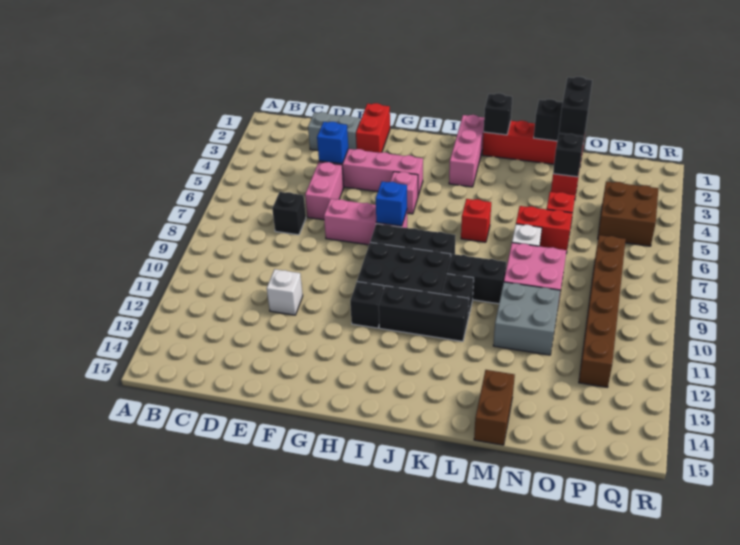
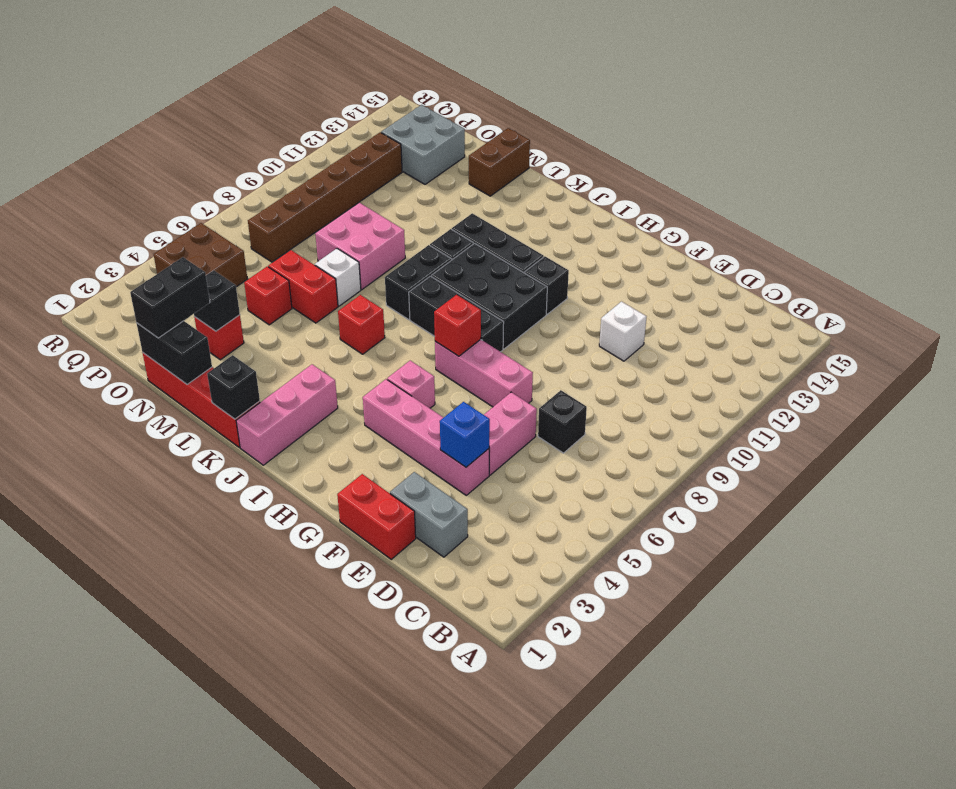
red 1x2 brick [356,103,390,153] -> red 1x2 brick turned to [337,474,416,559]
blue 1x1 brick [376,182,407,226] -> red 1x1 brick [434,295,481,356]
black 1x2 brick [447,254,506,304] -> black 1x2 brick turned to [385,245,452,319]
grey 2x2 brick [493,282,560,355] -> grey 2x2 brick moved to [381,105,465,184]

